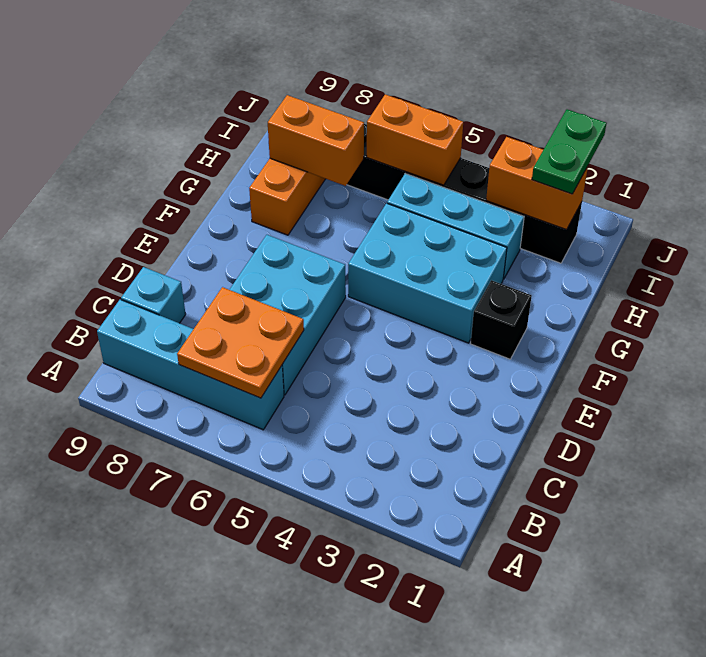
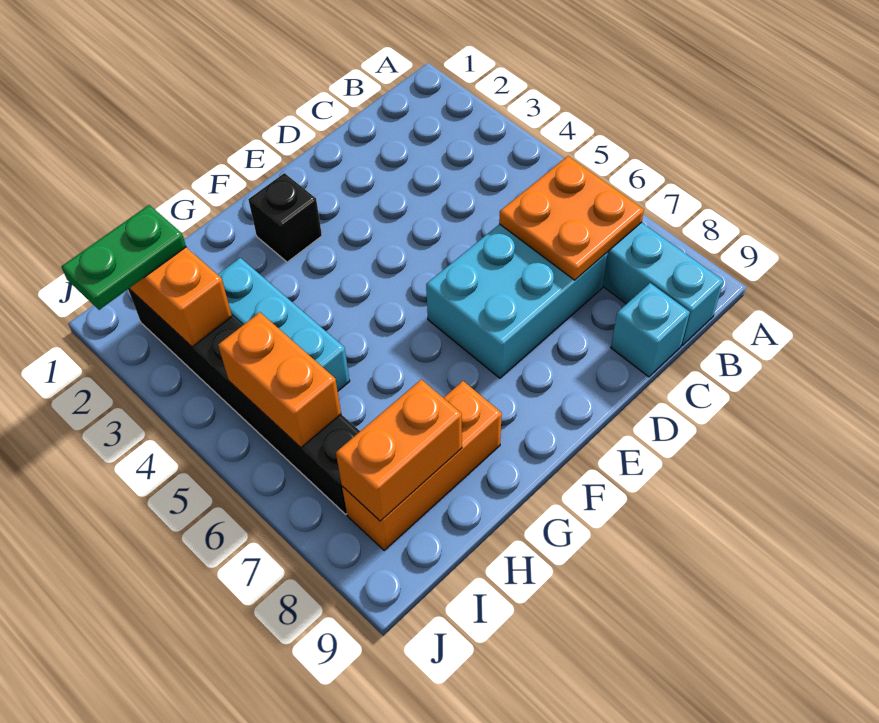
cyan 2x3 brick [348,203,507,343] -> none
orange 1x2 brick [268,95,364,186] -> orange 1x2 brick turned to [336,379,462,521]

